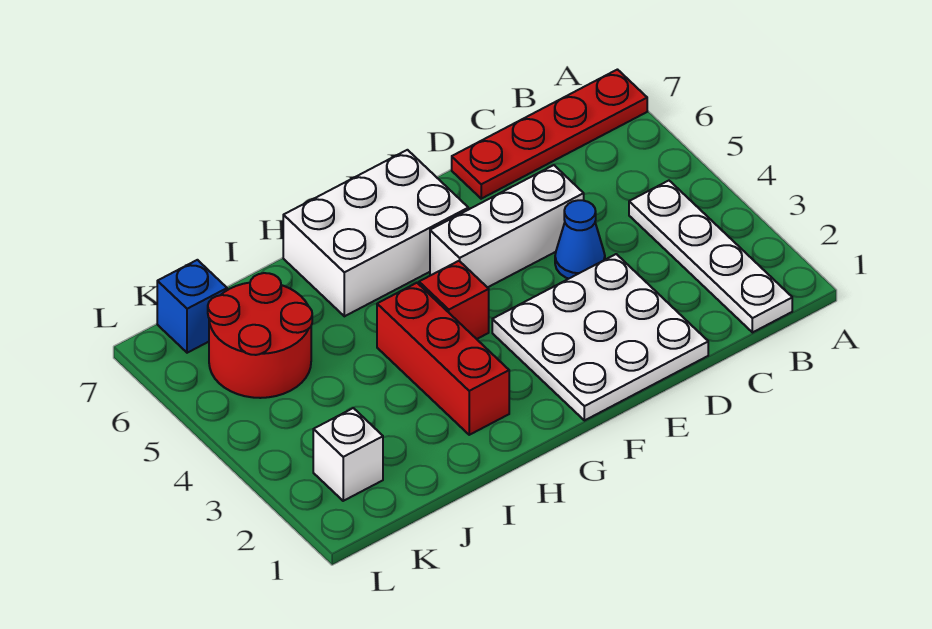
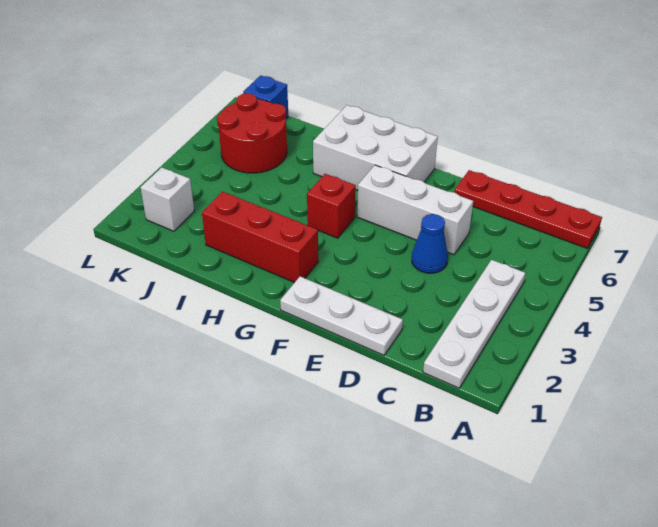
white 3x3 plate [492,254,708,421] -> white 1x3 plate [280,276,403,355]
red 1x3 brick [377,283,509,435] -> red 1x3 brick turned to [202,192,318,283]

